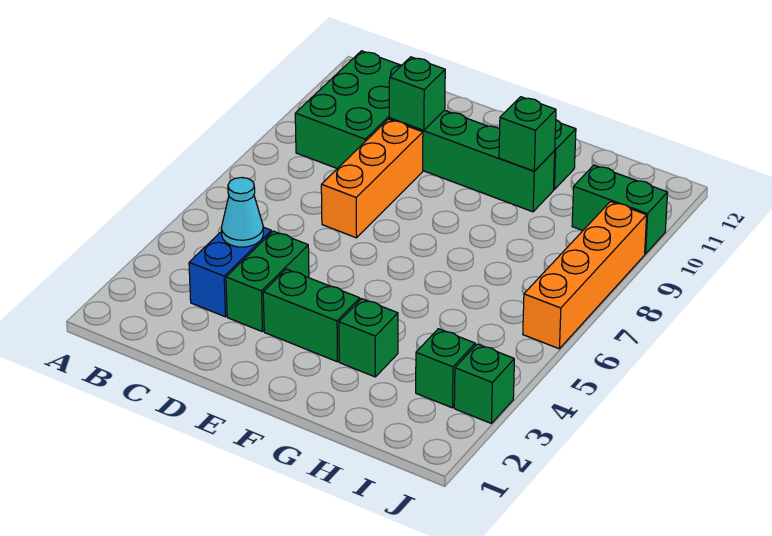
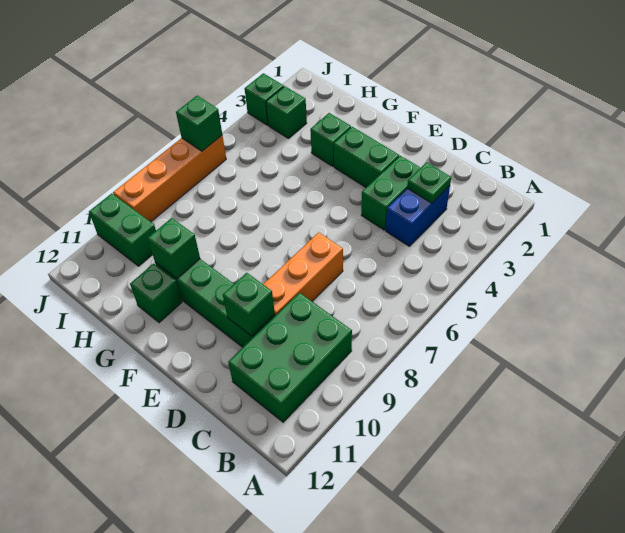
none -> green 1x1 plate [407,162,451,203]
cyan 1x1 cone [221,178,263,247] -> none
none -> green 1x1 brick [176,96,222,151]

